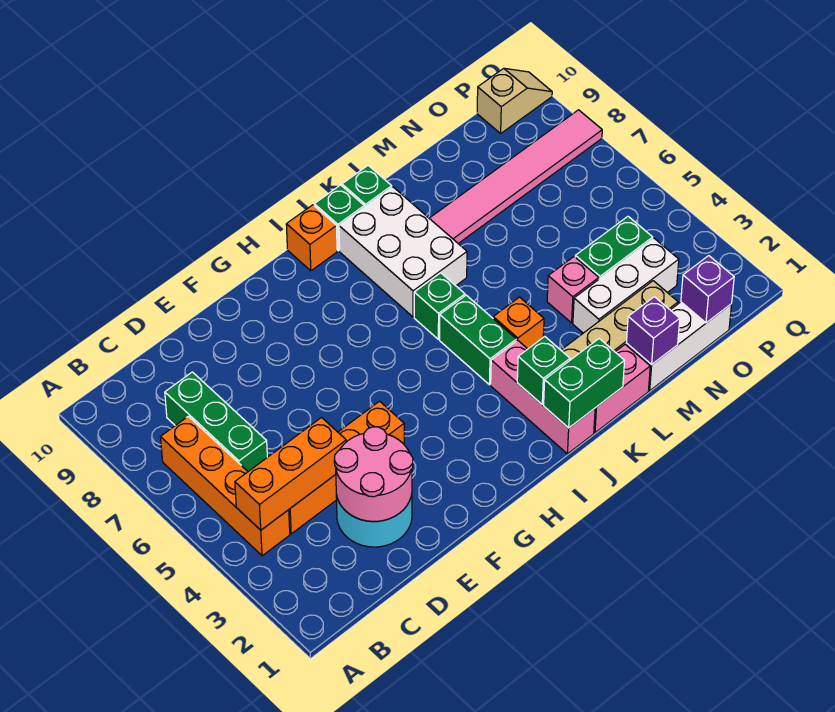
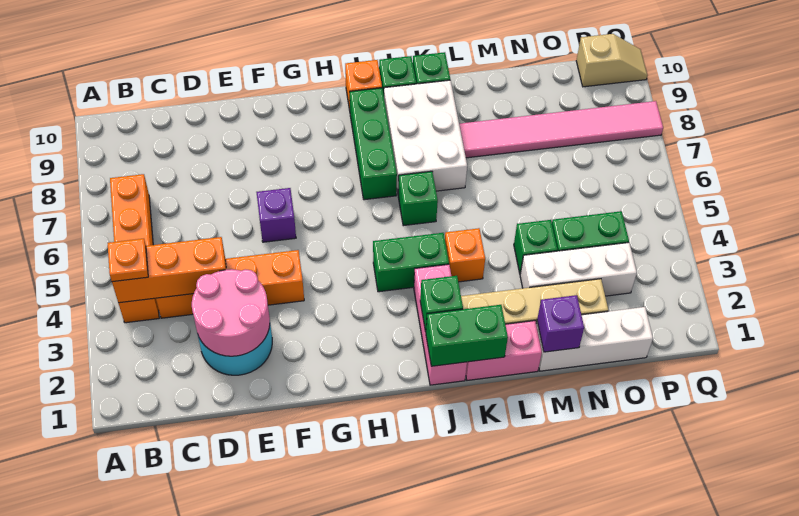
none -> orange 1x1 plate [108,239,148,282]
green 1x3 brick [165,372,267,471] -> green 1x3 brick moved to [350,88,397,200]
green 1x2 brick [440,295,516,385] -> green 1x2 brick turned to [373,233,449,292]
pink 1x1 brick [547,257,599,323] -> green 1x1 brick [514,220,557,274]
purple 1x1 brick [681,256,734,323] -> purple 1x1 brick moved to [256,188,296,242]

